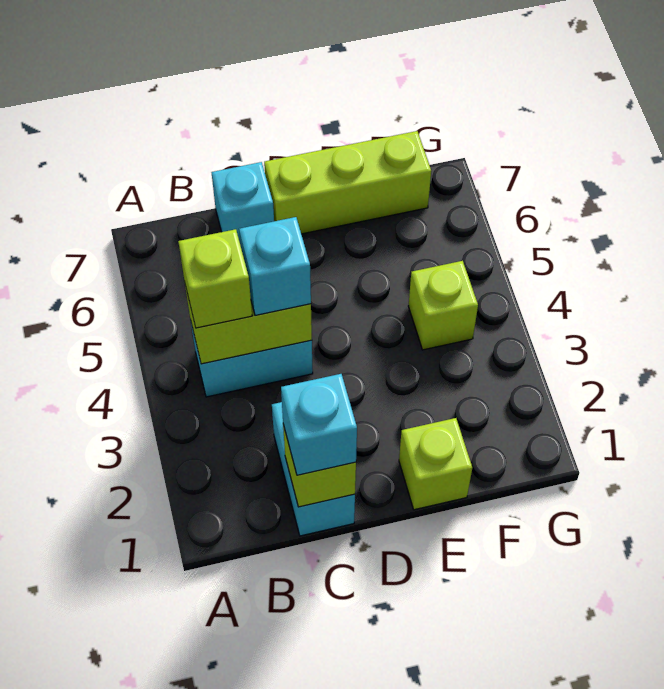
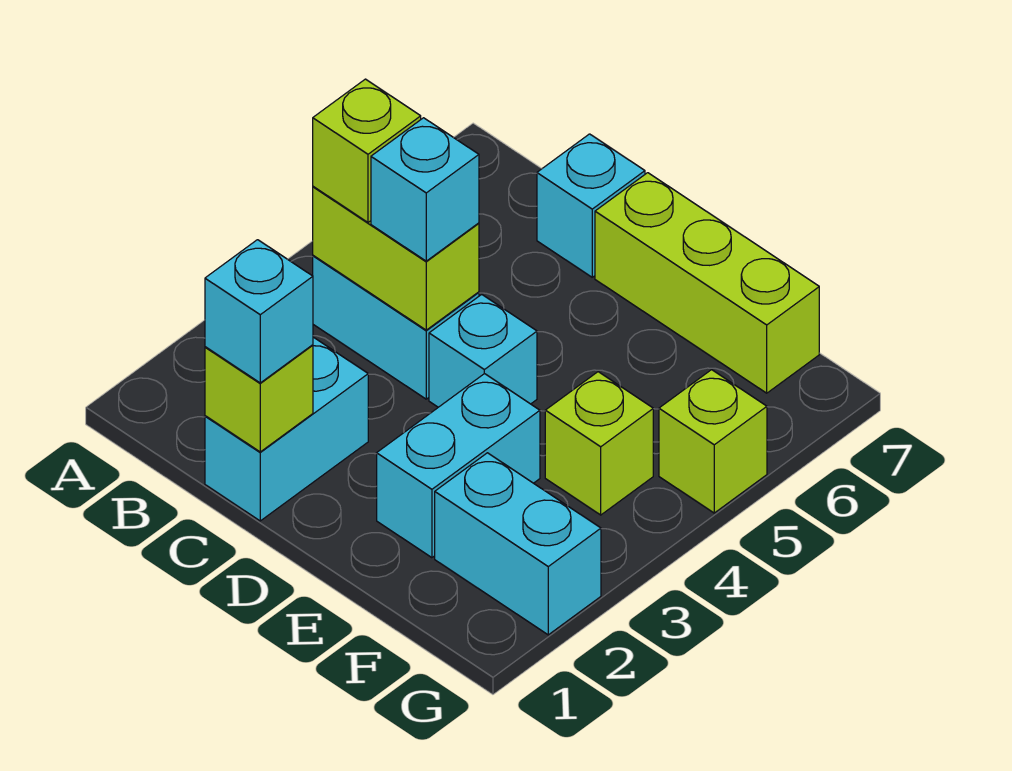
none -> cyan 1x1 brick [429,294,537,407]
lime 1x1 brick [399,418,472,510] -> lime 1x1 brick moved to [659,370,767,513]
none -> cyan 1x2 brick [377,374,540,558]
none -> cyan 1x2 brick [435,453,601,635]

